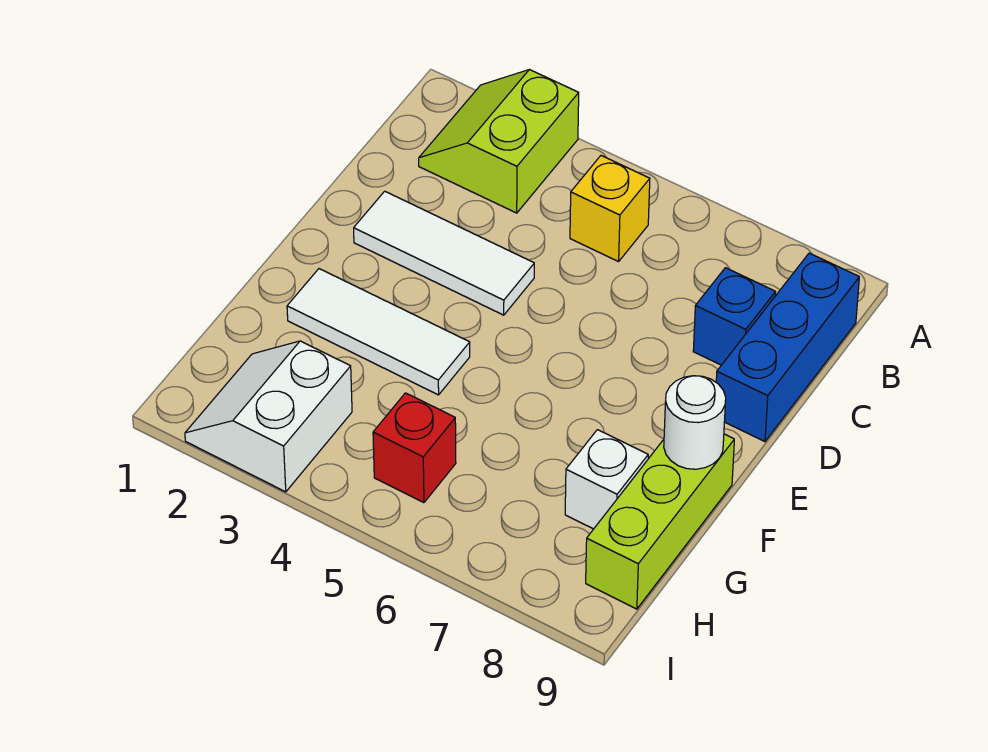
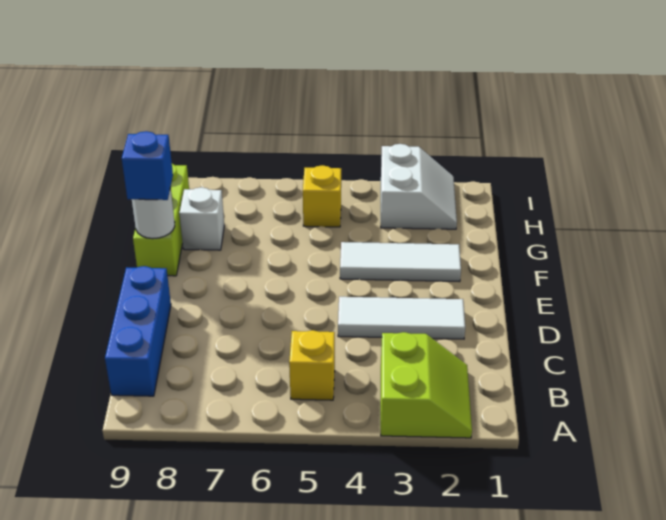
blue 1x1 brick [693,268,776,365] -> blue 1x1 brick moved to [122,131,173,200]
red 1x1 brick [373,393,456,503] -> yellow 1x1 brick [303,165,341,227]

